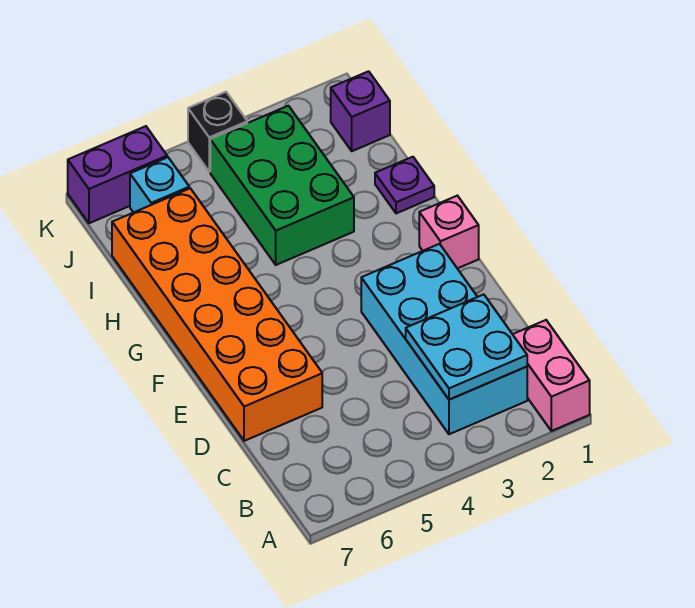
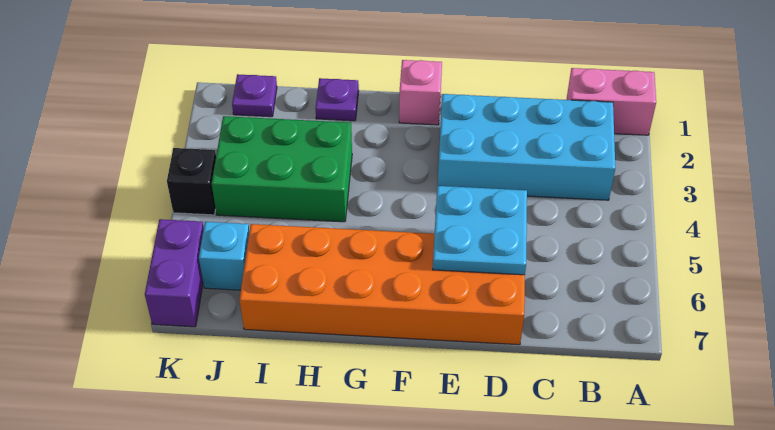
cyan 2x2 plate [406,294,527,400] -> cyan 2x2 plate moved to [433,186,527,275]
purple 1x1 brick [331,71,390,151] -> purple 1x1 plate [232,74,277,117]

